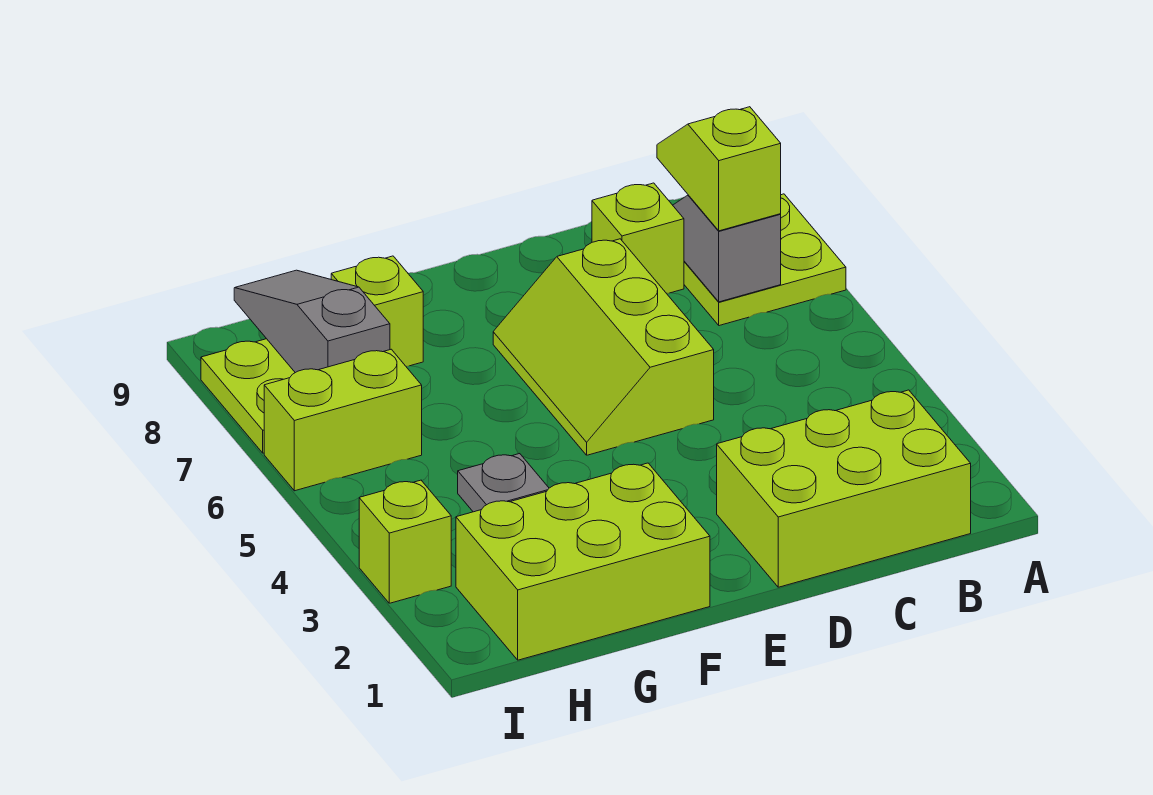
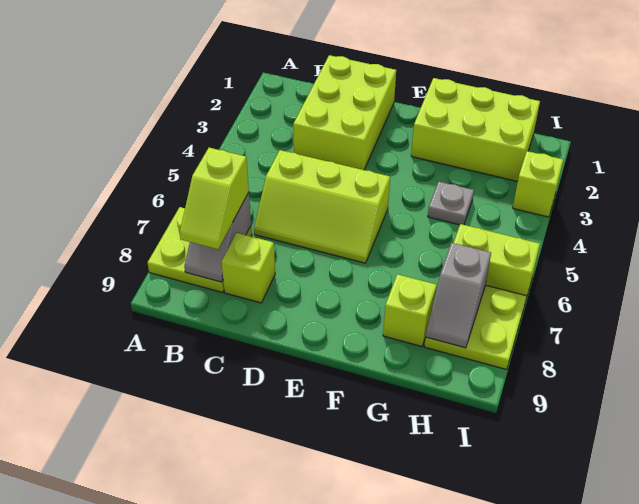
lime 2x3 brick [717,390,971,587] -> lime 2x3 brick turned to [293,55,396,170]
lime 2x3 slope [493,239,714,455] -> lime 2x3 slope turned to [254,150,390,263]
grey 1x3 slope [234,270,390,373] -> grey 1x2 slope [426,243,491,348]

